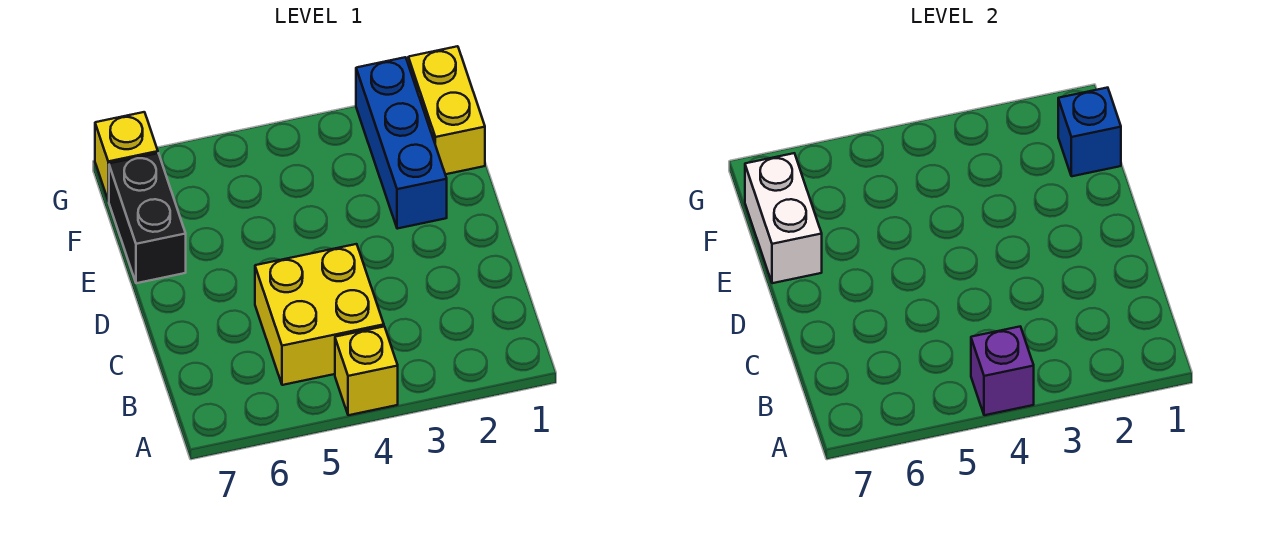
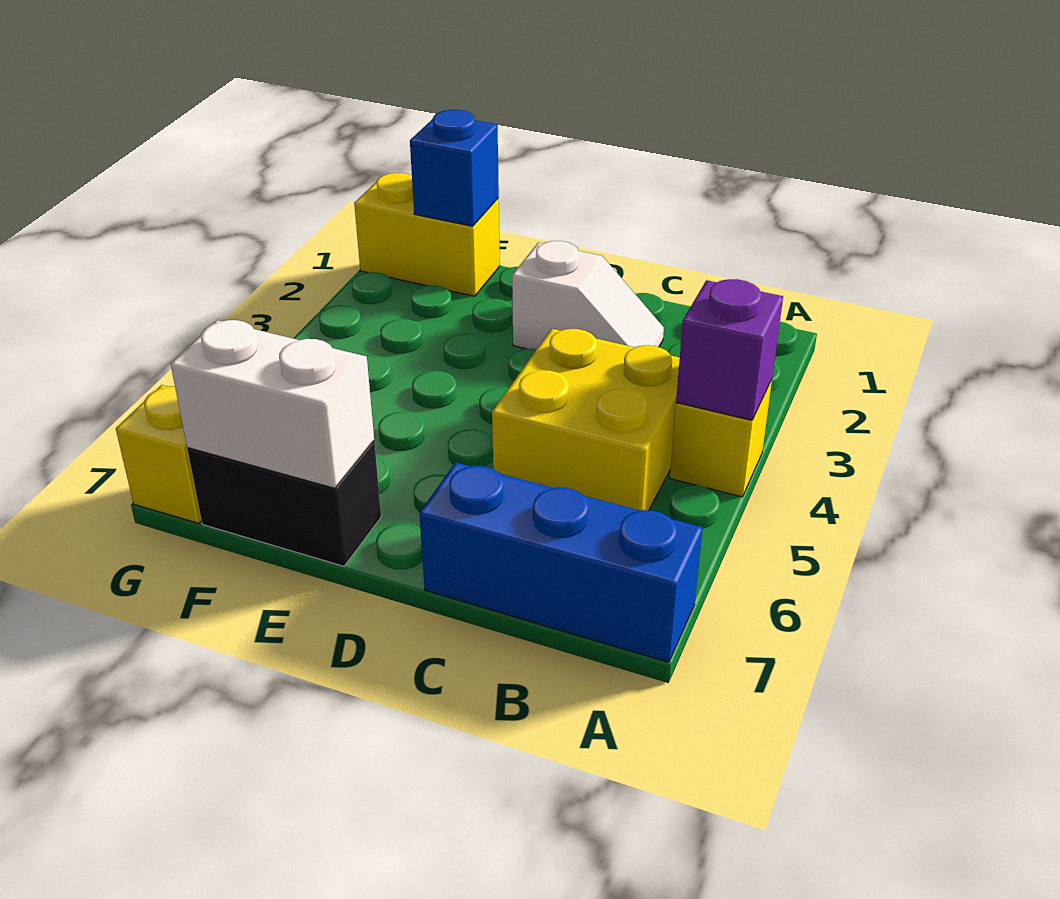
none -> white 1x2 slope [512,241,664,349]
blue 1x3 brick [356,57,447,229] -> blue 1x3 brick moved to [419,462,703,662]

